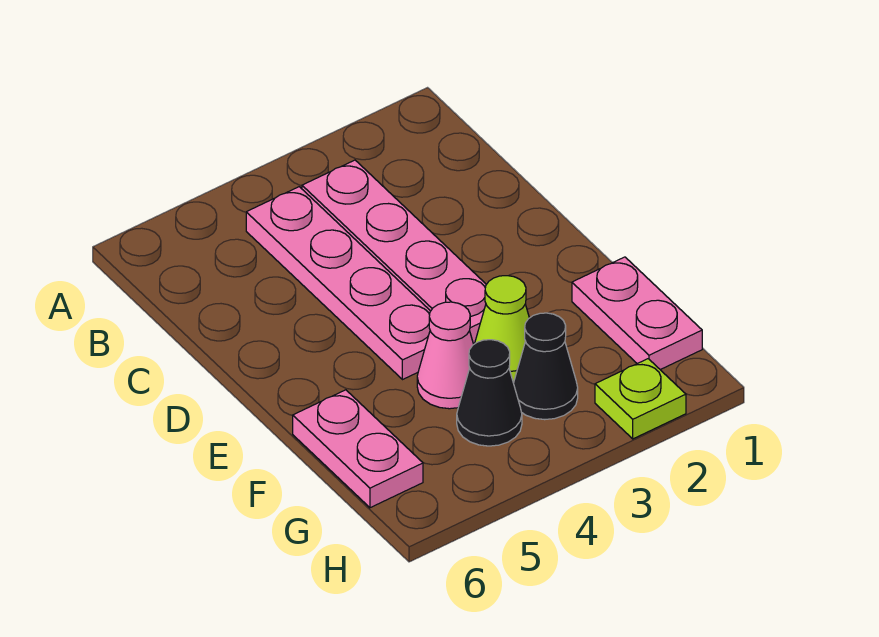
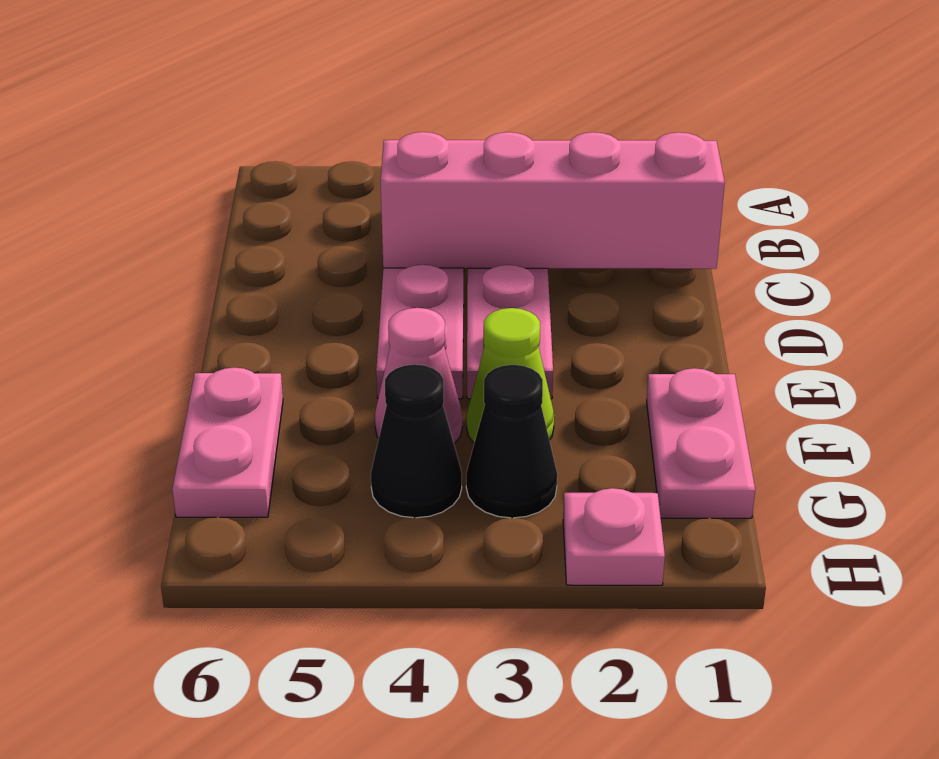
none -> pink 1x4 brick [380,132,725,269]
lime 1x1 plate [595,359,686,439] -> pink 1x1 plate [563,488,665,585]

